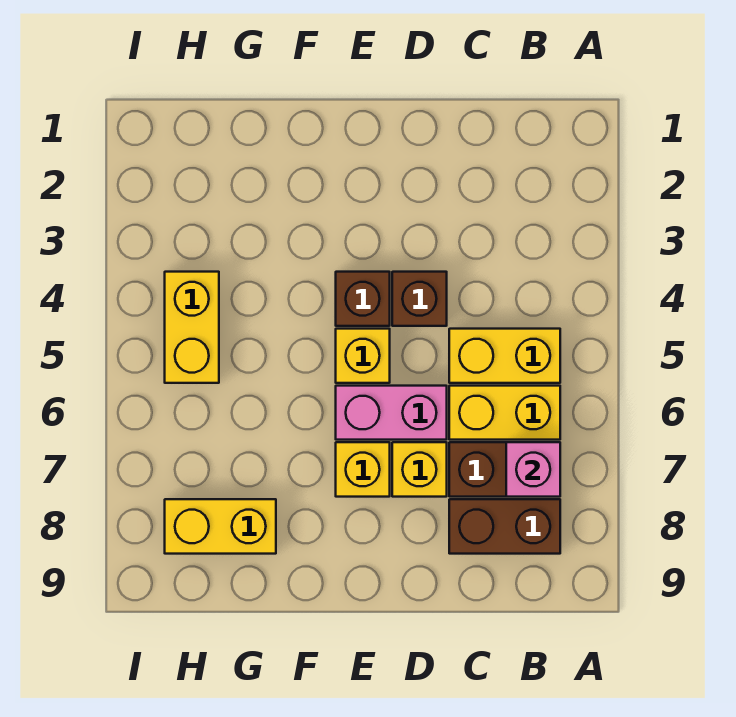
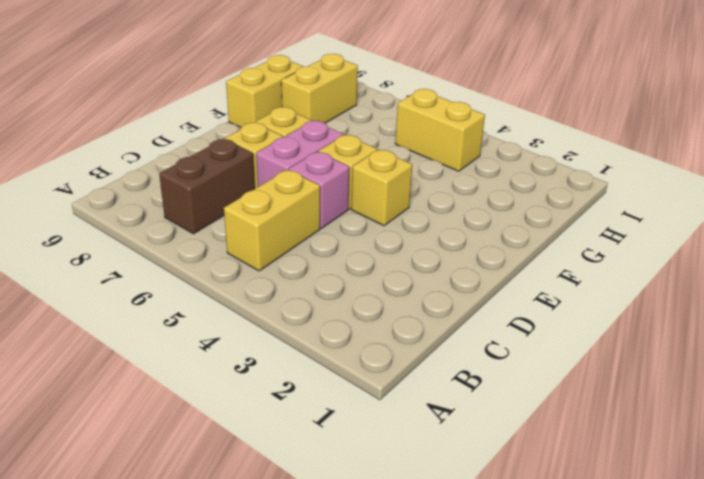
yellow 1x2 brick [449,386,560,440] -> yellow 1x2 brick moved to [226,55,304,127]
pink 1x1 brick [506,442,560,497] -> pink 1x1 brick moved to [289,152,349,228]
brown 1x2 brick [449,499,560,554] -> none
brown 1x1 brick [392,272,447,326] -> none
brown 1x1 brick [336,272,390,326] -> yellow 1x1 brick [351,150,412,226]

